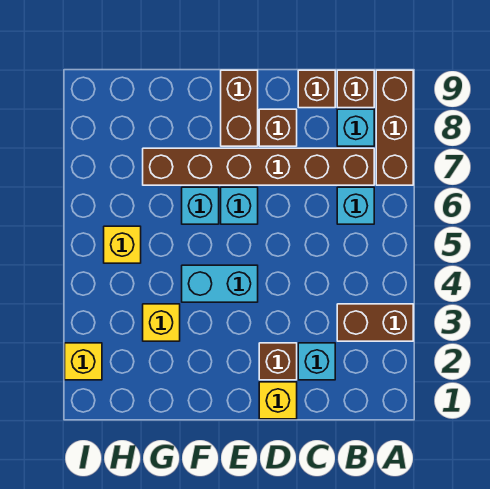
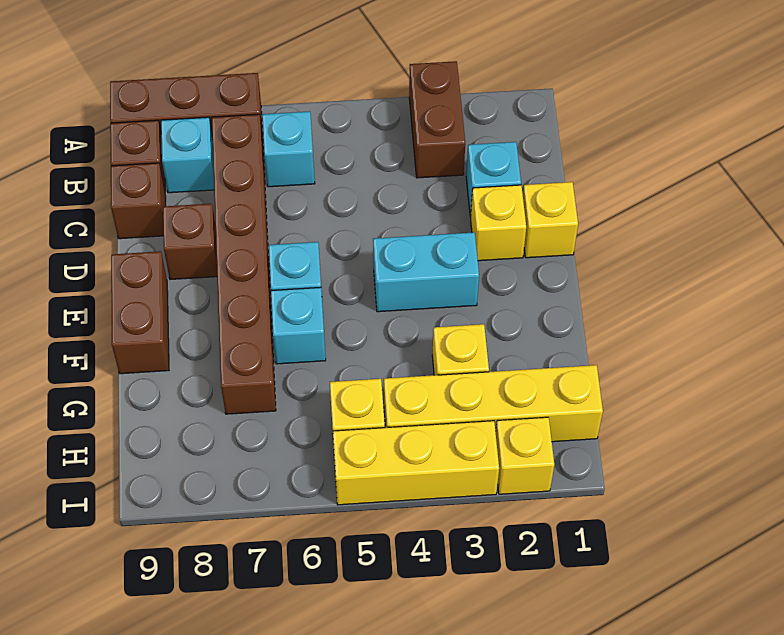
brown 1x1 brick [259,343,297,380] -> yellow 1x1 brick [471,185,526,261]
cyan 1x2 brick [182,265,258,302] -> cyan 1x2 brick turned to [373,232,479,312]
brown 1x2 brick [221,70,258,146] -> brown 1x2 brick turned to [111,251,169,374]
none -> yellow 1x4 brick [384,365,603,442]
none -> yellow 1x3 brick [333,421,499,505]

